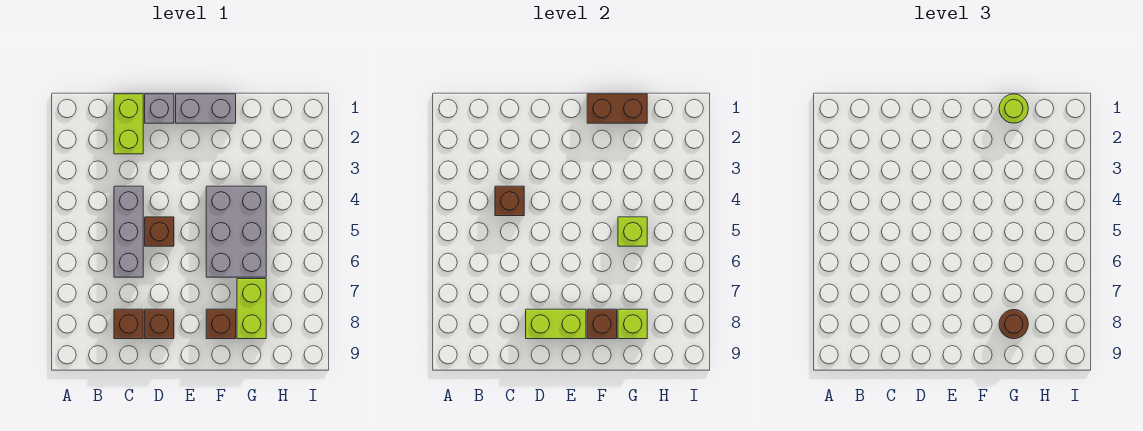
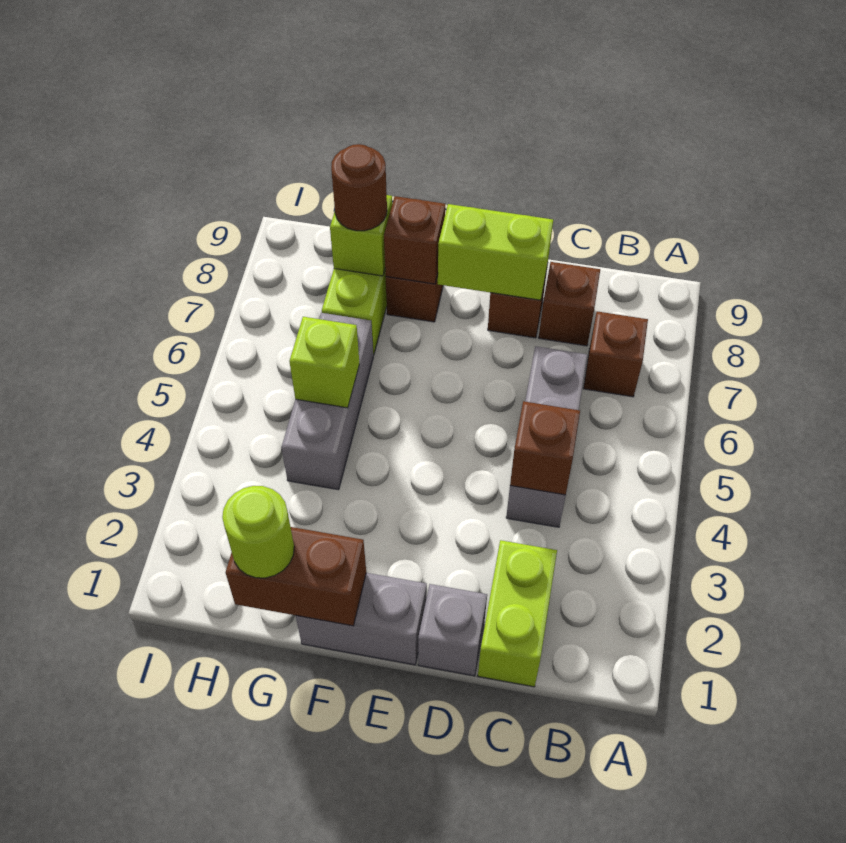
brown 1x1 brick [145,217,174,246] -> brown 1x1 brick moved to [583,311,648,397]
grey 2x3 brick [206,186,266,277] -> grey 1x3 brick [281,313,373,490]

